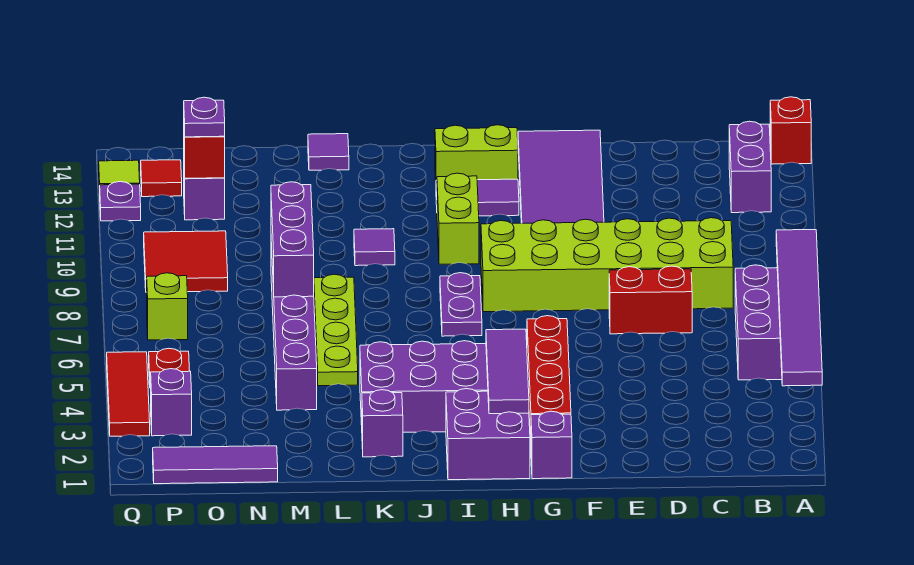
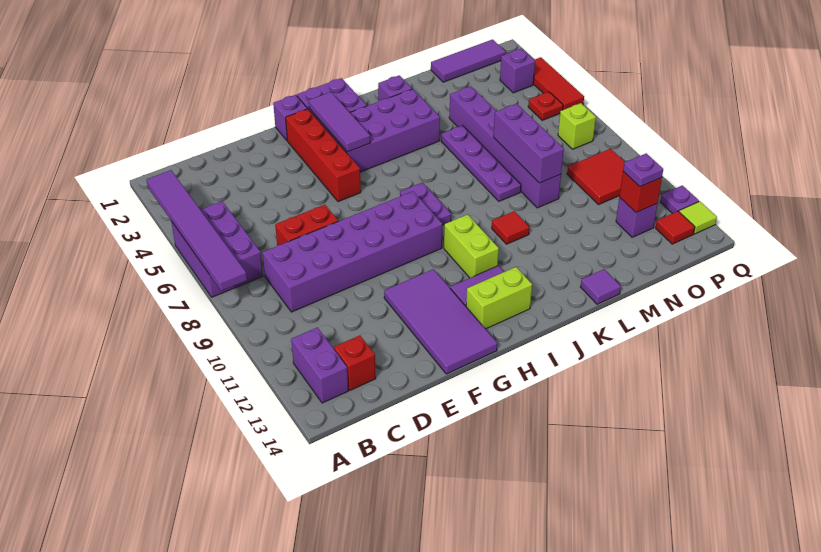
red 1x1 brick [770,97,811,164] -> red 1x1 brick moved to [334,335,376,390]
lime 2x6 brick [481,218,733,312] -> purple 2x6 brick [262,192,442,312]
purple 1x1 tile [354,229,395,266] -> red 1x1 tile [492,211,529,244]
lime 1x4 plate [314,274,358,386] -> purple 1x4 plate [441,125,521,201]

